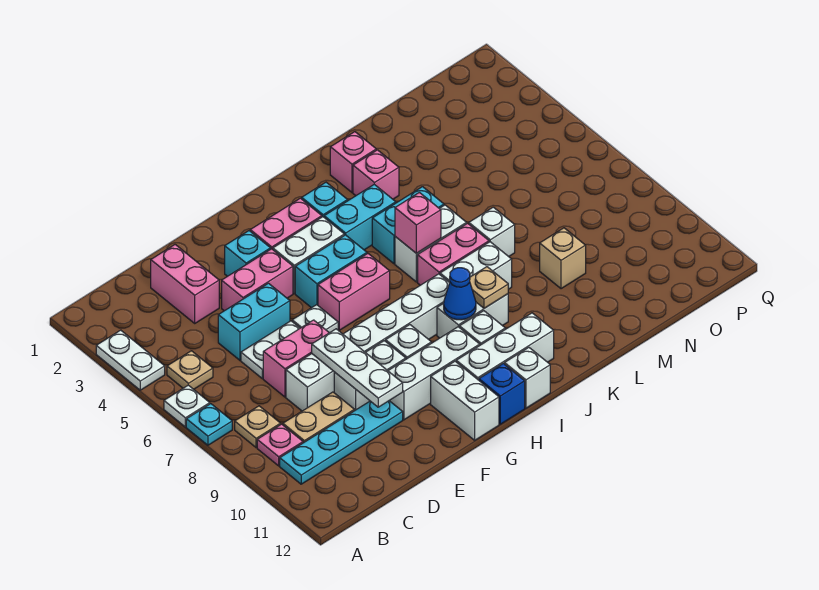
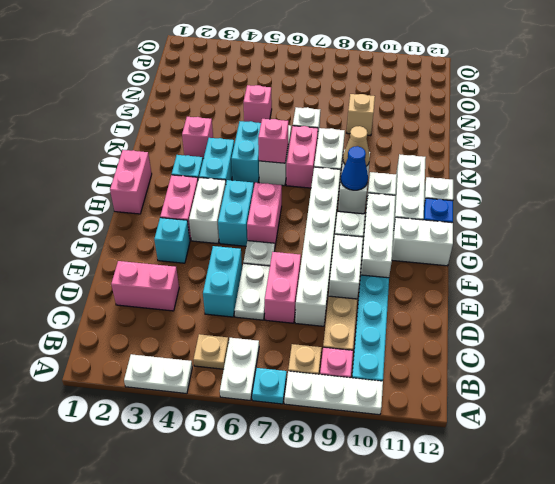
white 1x1 plate [164,385,210,427] -> white 1x2 plate [220,338,259,400]
pink 1x2 brick [222,249,293,311] -> pink 1x2 brick moved to [110,150,152,214]
white 1x3 plate [312,329,403,407] -> white 1x3 plate moved to [284,371,383,415]
tan 1x1 plate [470,267,508,308] -> tan 1x1 cone [343,126,370,166]
pink 1x1 brick [330,132,376,192] -> pink 1x1 brick moved to [243,85,272,123]

